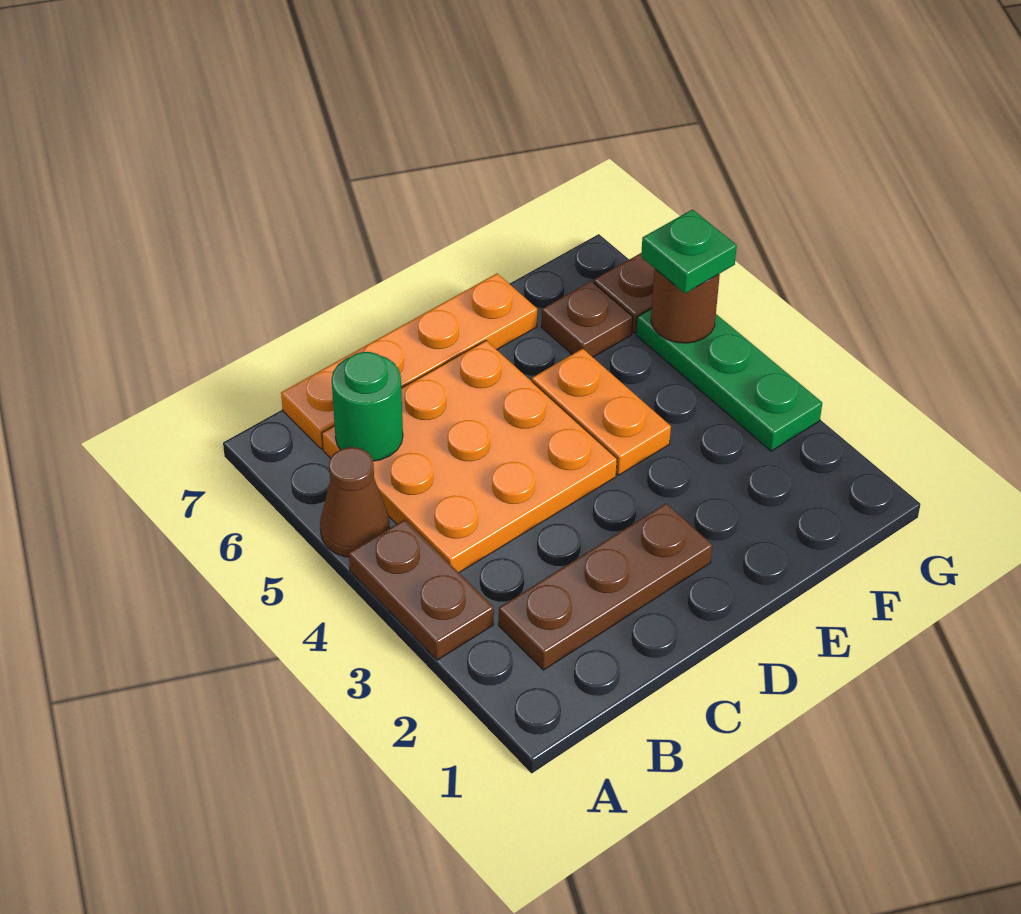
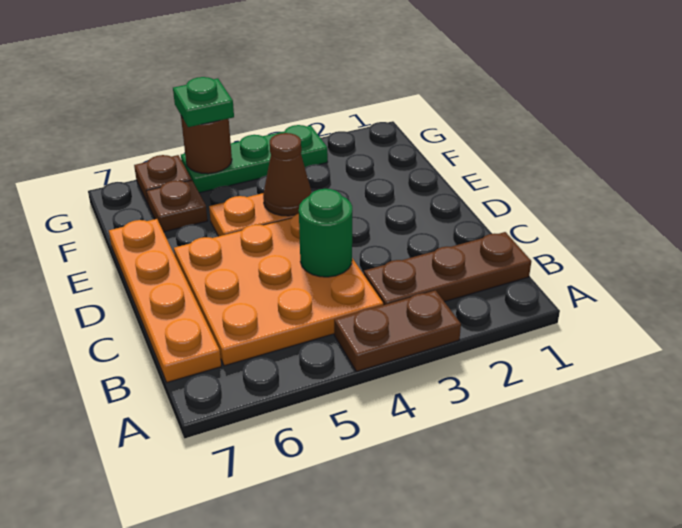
brown 1x1 cone [320,447,390,557] -> brown 1x1 cone moved to [263,133,312,216]
brown 1x3 plate [498,503,712,670] -> brown 1x3 plate turned to [364,232,531,305]
green 1x1 round brick [332,352,403,461] -> green 1x1 round brick moved to [299,189,352,277]

